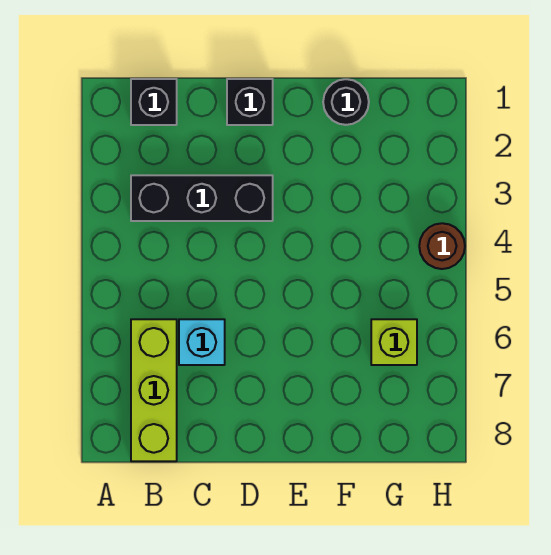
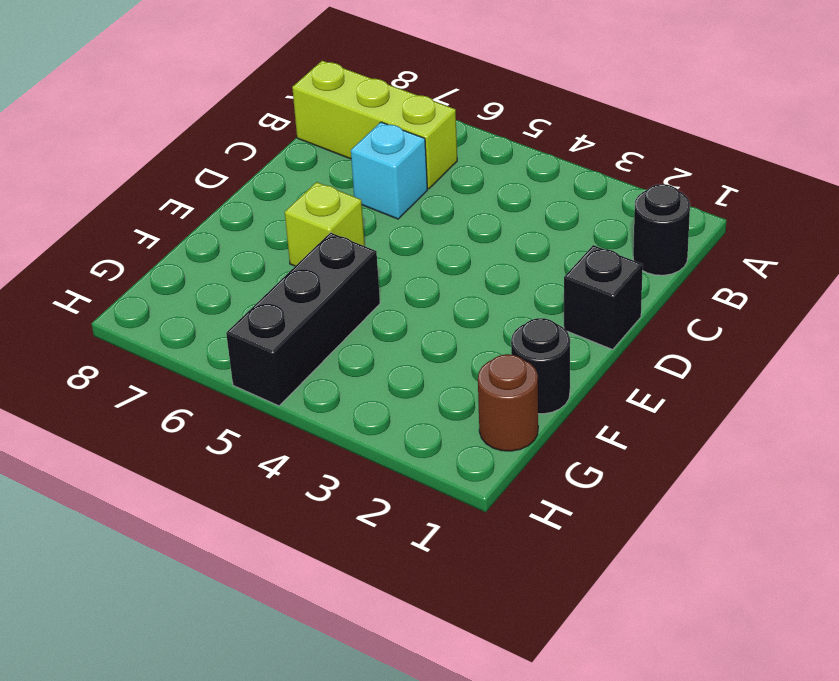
black 1x1 brick [131,79,177,125] -> black 1x1 round brick [633,184,690,275]
black 1x3 brick [131,175,273,221] -> black 1x3 brick moved to [226,233,380,406]
lime 1x1 brick [371,319,417,365] -> lime 1x1 brick moved to [285,182,365,266]
brown 1x1 round brick [419,223,465,269] -> brown 1x1 round brick moved to [478,354,538,451]

